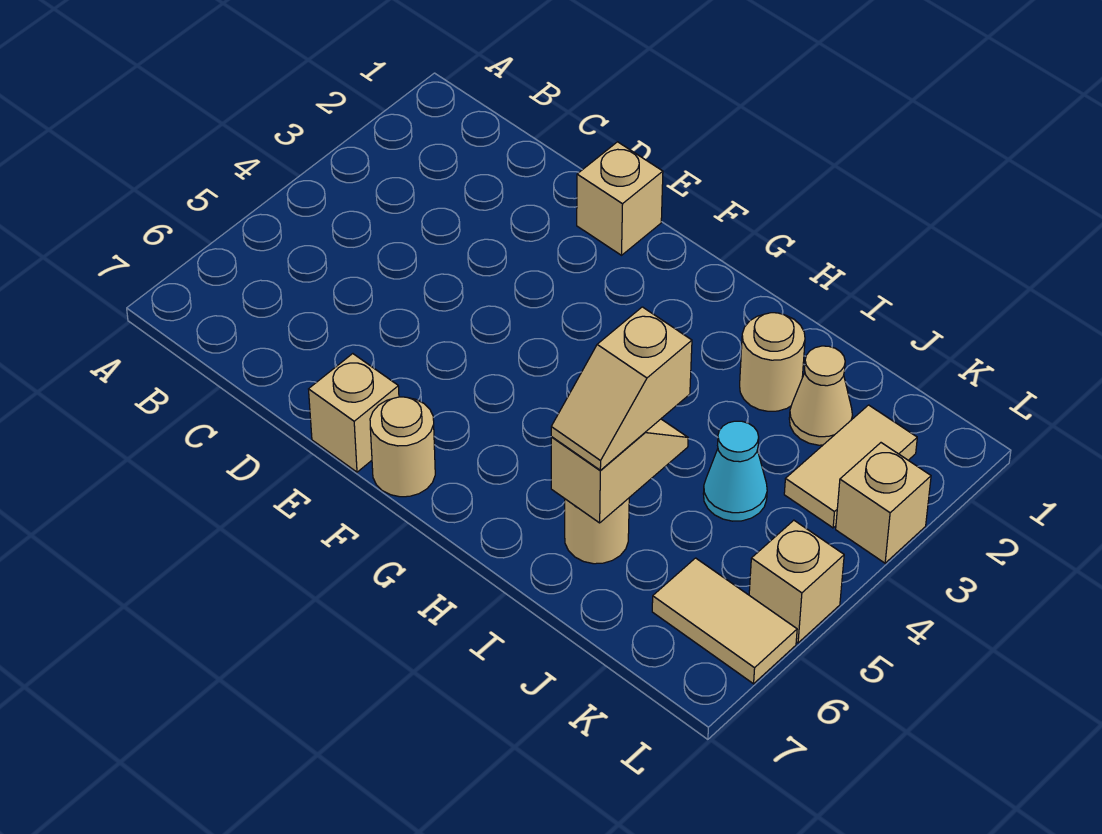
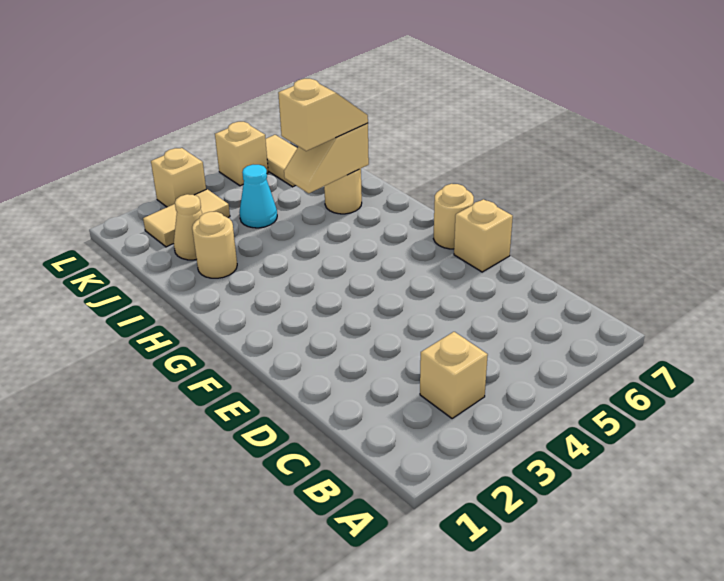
tan 1x1 brick [577,142,663,255] -> tan 1x1 brick moved to [420,332,488,419]

